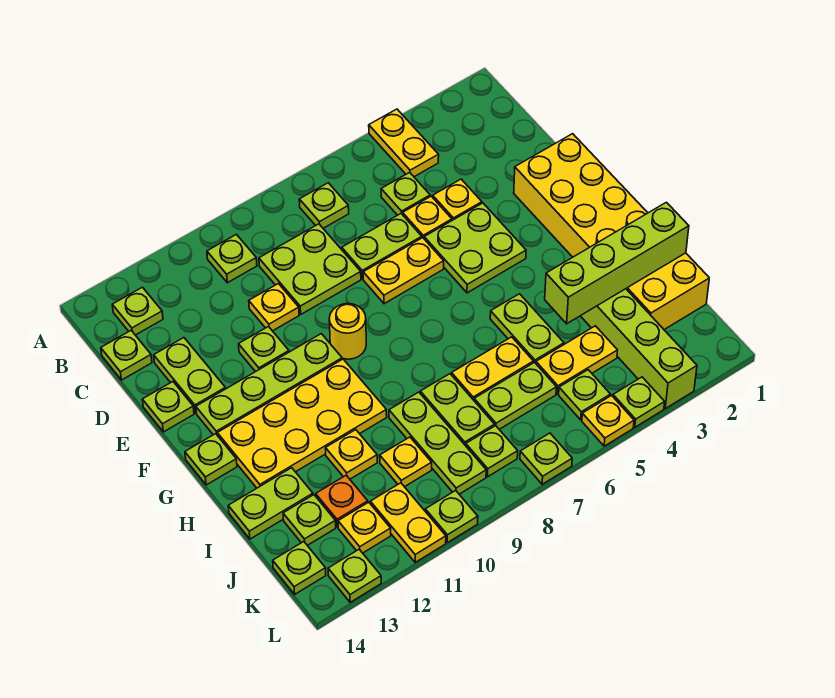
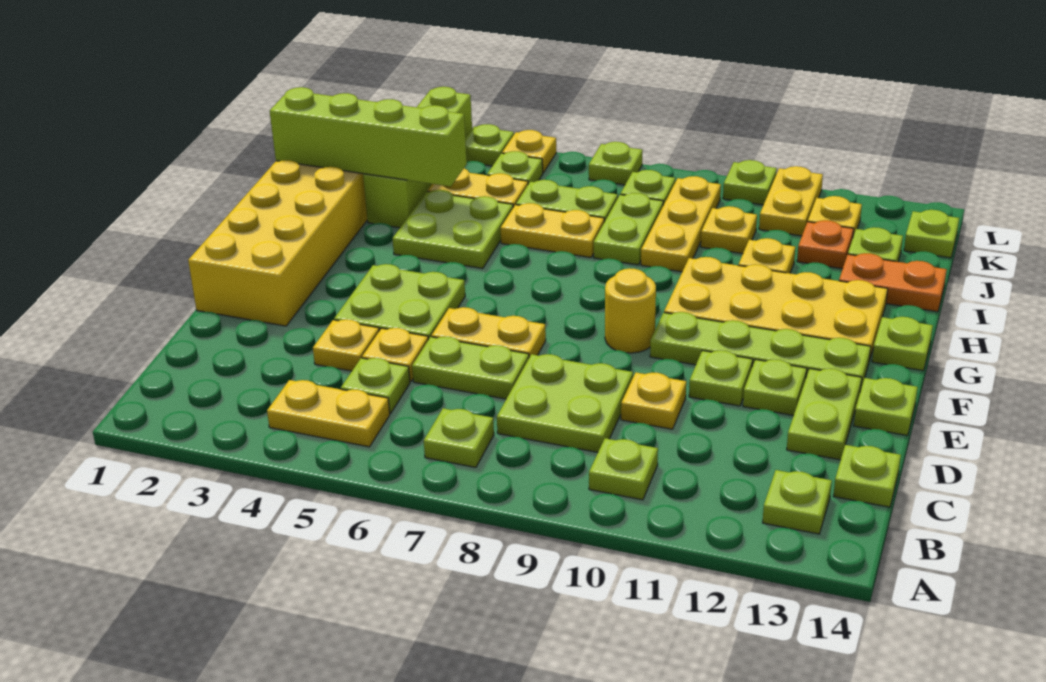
yellow 1x2 plate [369,109,439,177] -> yellow 1x2 plate turned to [267,380,390,447]
lime 1x2 plate [490,294,564,363] -> lime 2x2 plate [393,190,513,268]
lime 1x3 plate [389,392,486,494] -> yellow 1x3 plate [641,176,721,272]
lime 1x2 plate [228,468,313,539] -> orange 1x2 plate [839,253,947,312]
lime 1x1 plate [328,549,381,602] -> lime 1x1 plate moved to [743,359,807,416]

